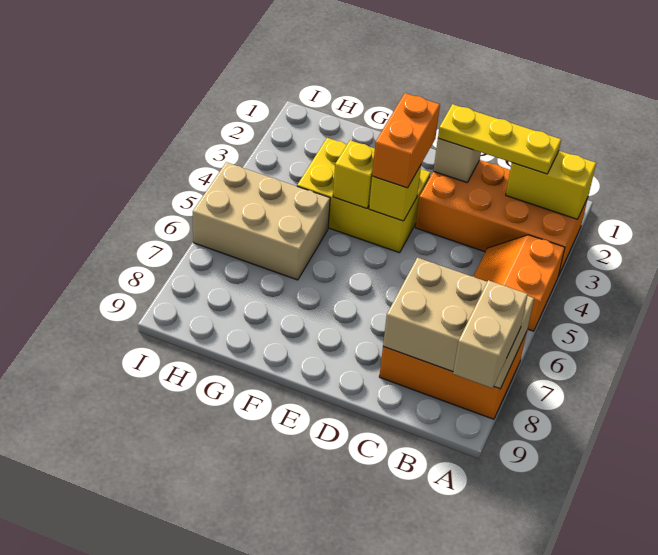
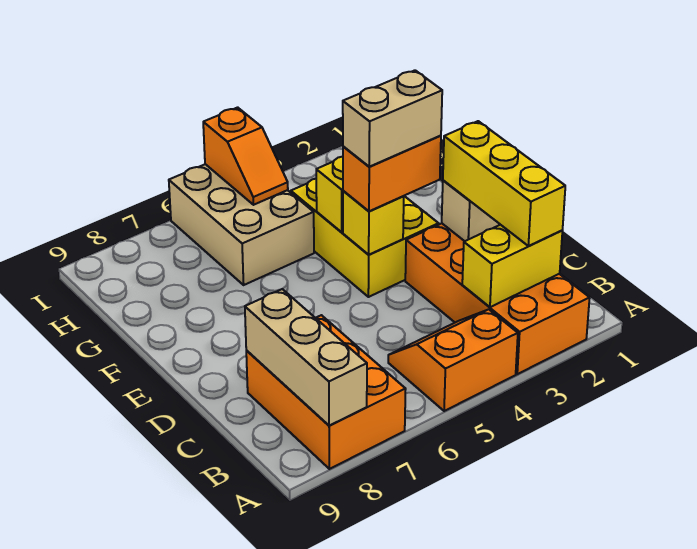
yellow 1x2 brick [506,151,596,219] -> yellow 1x2 brick turned to [462,225,562,307]
tan 2x3 brick [383,258,534,389] -> tan 1x3 brick [245,289,367,426]
tan 1x2 brick [453,280,528,388] -> tan 1x2 brick moved to [343,70,442,167]
yellow 1x3 plate [438,104,561,174] -> yellow 1x3 brick [443,121,565,246]
none -> orange 1x2 slope [203,107,288,205]

